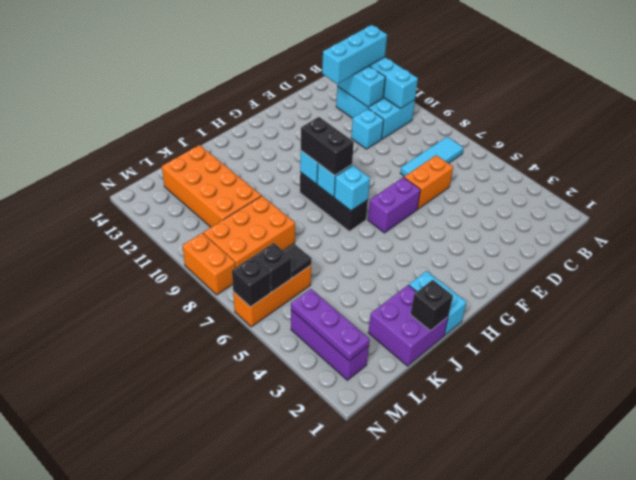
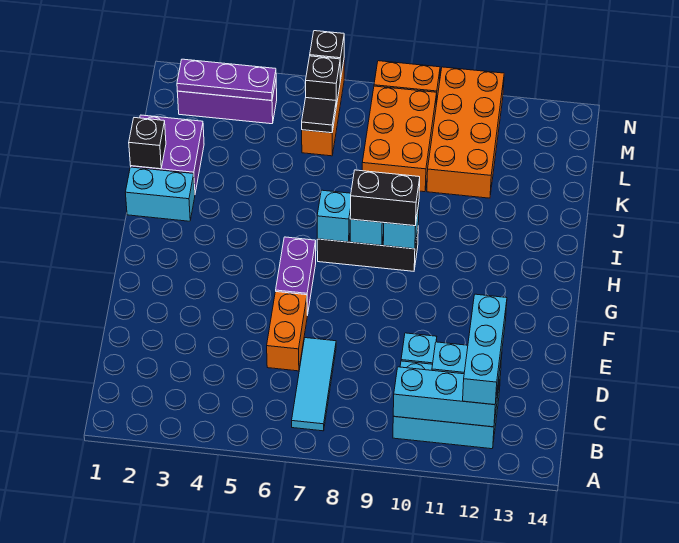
orange 2x4 brick [162,145,261,227] -> orange 2x4 brick turned to [427,67,504,198]

